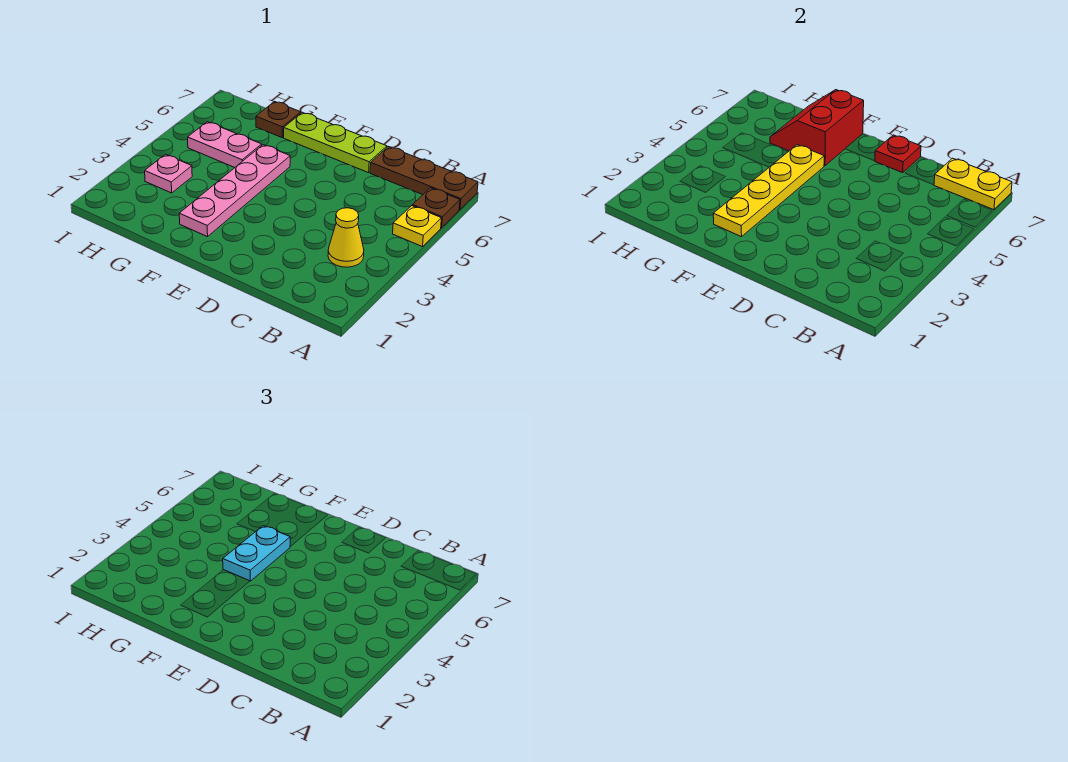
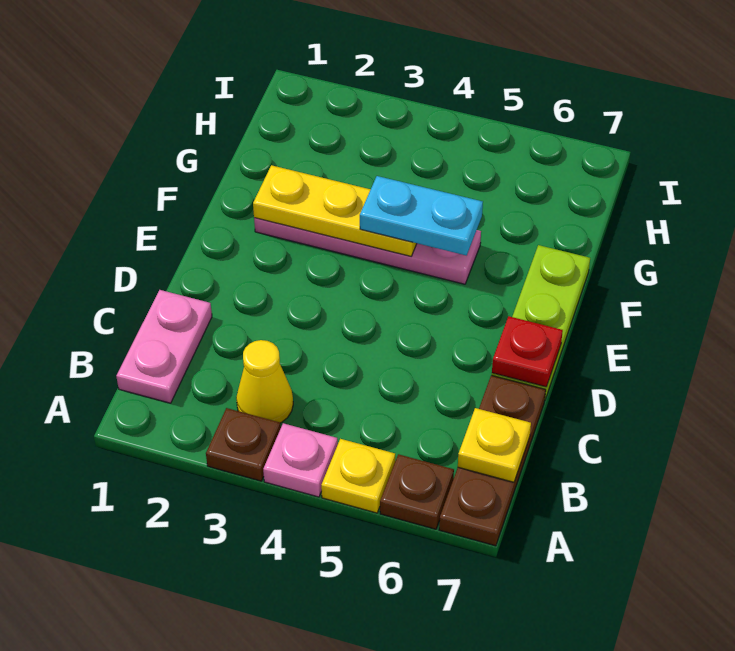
yellow 1x2 plate [934,158,1012,210] -> yellow 1x1 plate [458,408,531,482]
yellow 1x4 plate [713,145,824,237] -> yellow 1x3 plate [253,165,417,256]
red 2x2 slope [770,90,864,166] -> none
pink 1x2 plate [188,122,262,168] -> pink 1x2 plate moved to [116,290,212,403]
brown 1x1 plate [256,102,301,137] -> brown 1x1 plate moved to [206,408,281,481]
pink 1x1 plate [145,154,192,193] -> pink 1x1 plate moved to [263,423,338,497]

